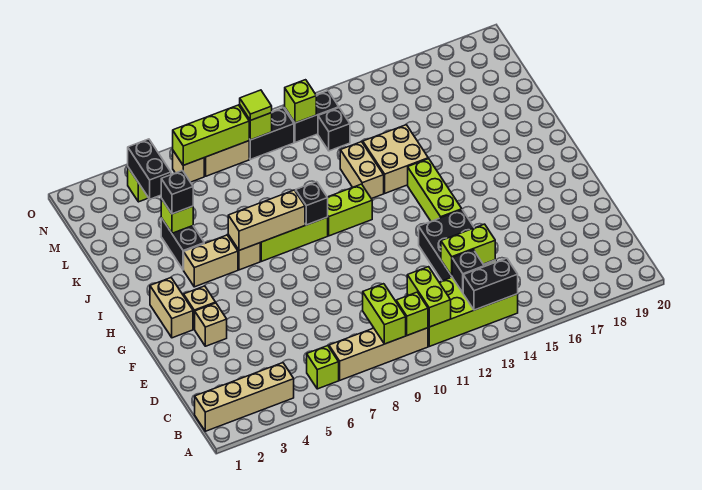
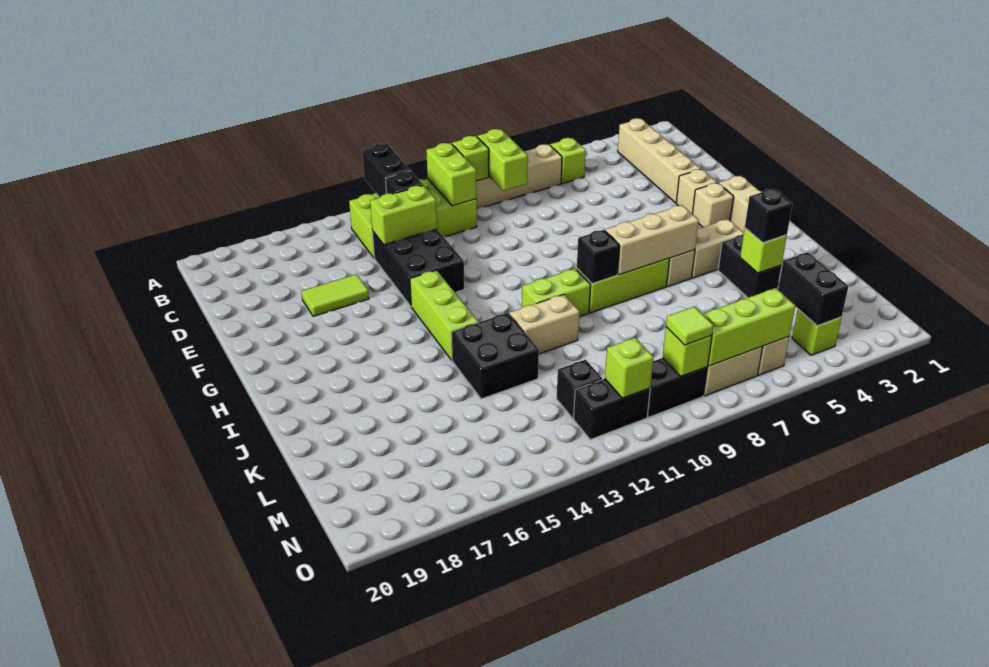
tan 1x4 brick [195,363,294,431] -> tan 1x4 brick turned to [618,118,700,203]
black 1x2 brick [463,258,518,310] -> black 1x2 brick turned to [362,144,411,198]
none -> lime 1x2 tile [302,274,369,316]
tan 1x2 brick [340,142,384,199] -> tan 1x2 brick turned to [509,295,580,354]
tan 2x2 brick [363,125,428,193] -> black 2x2 brick [451,313,539,399]

